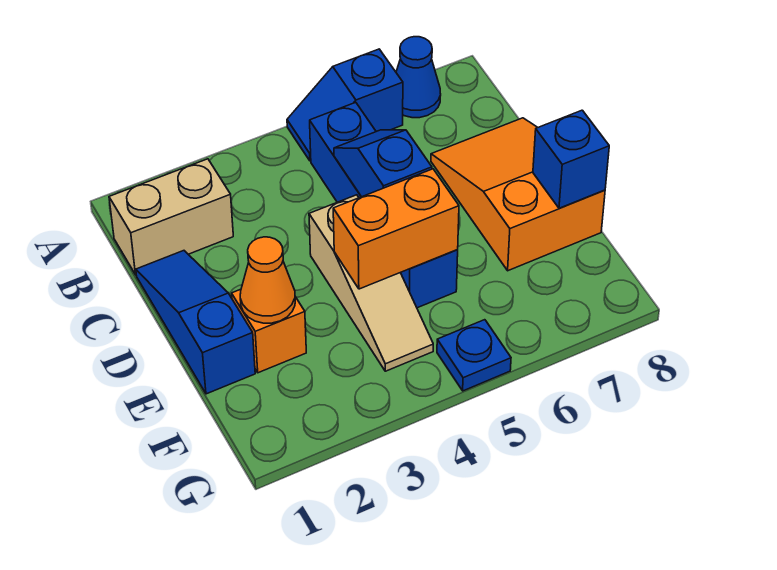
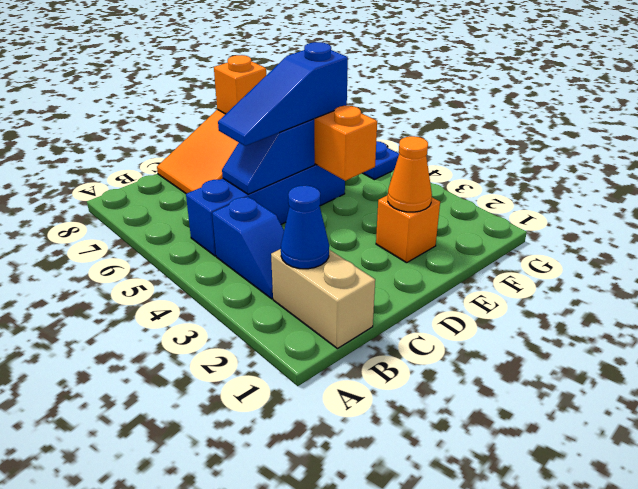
blue 1x2 slope [287,49,403,161] -> blue 1x2 slope moved to [212,197,284,299]
blue 1x1 cone [396,37,441,118] -> blue 1x1 cone moved to [281,185,329,269]
blue 1x3 slope [136,251,255,394] -> blue 1x3 slope moved to [218,42,348,146]
tan 1x3 slope [309,195,433,371] -> none
blue 1x1 brick [533,110,609,208] -> orange 1x1 brick [214,55,266,114]

